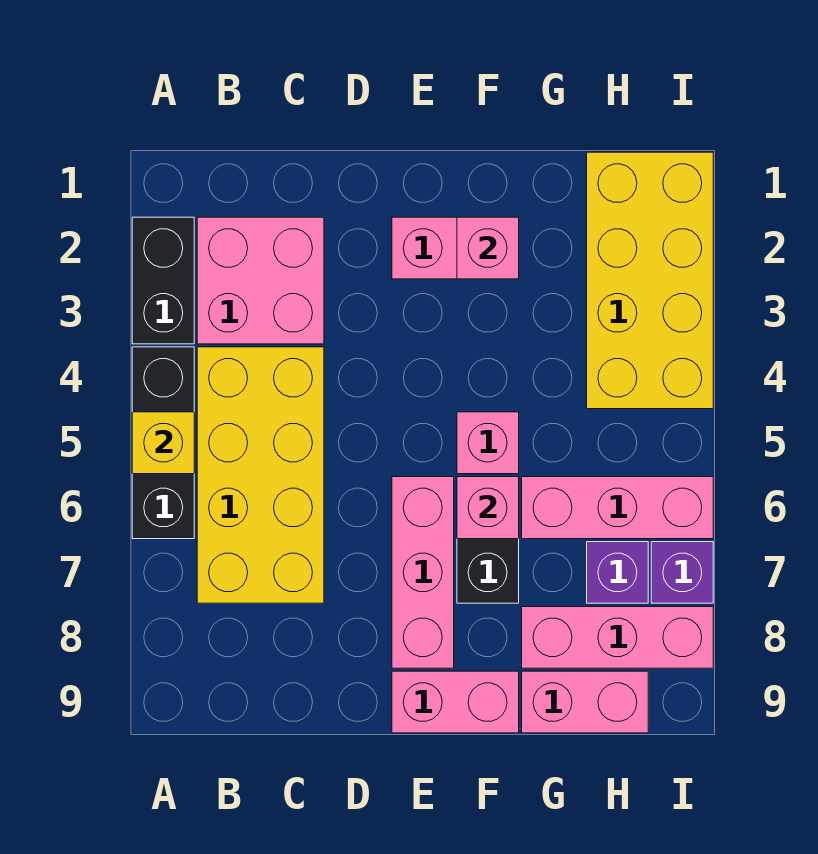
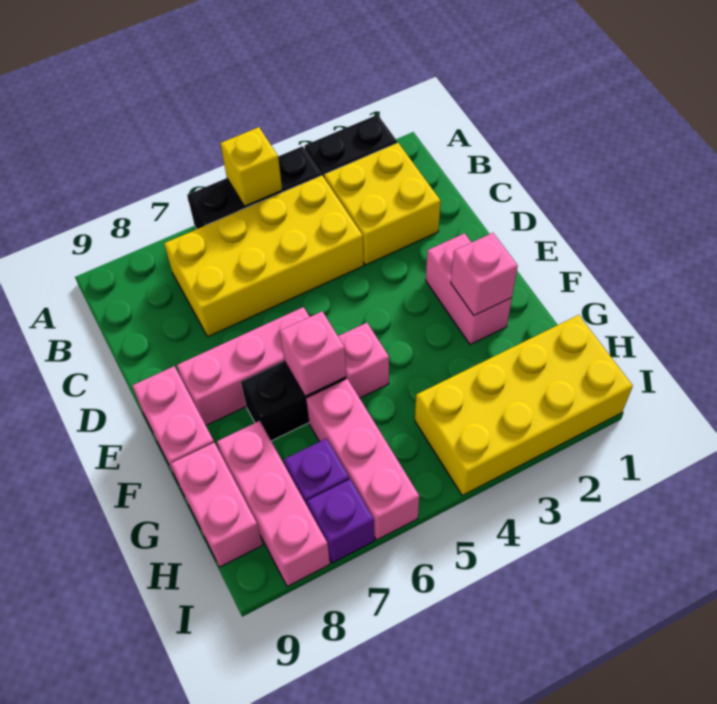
pink 2x2 brick [197,217,324,344] -> yellow 2x2 brick [324,143,441,265]

